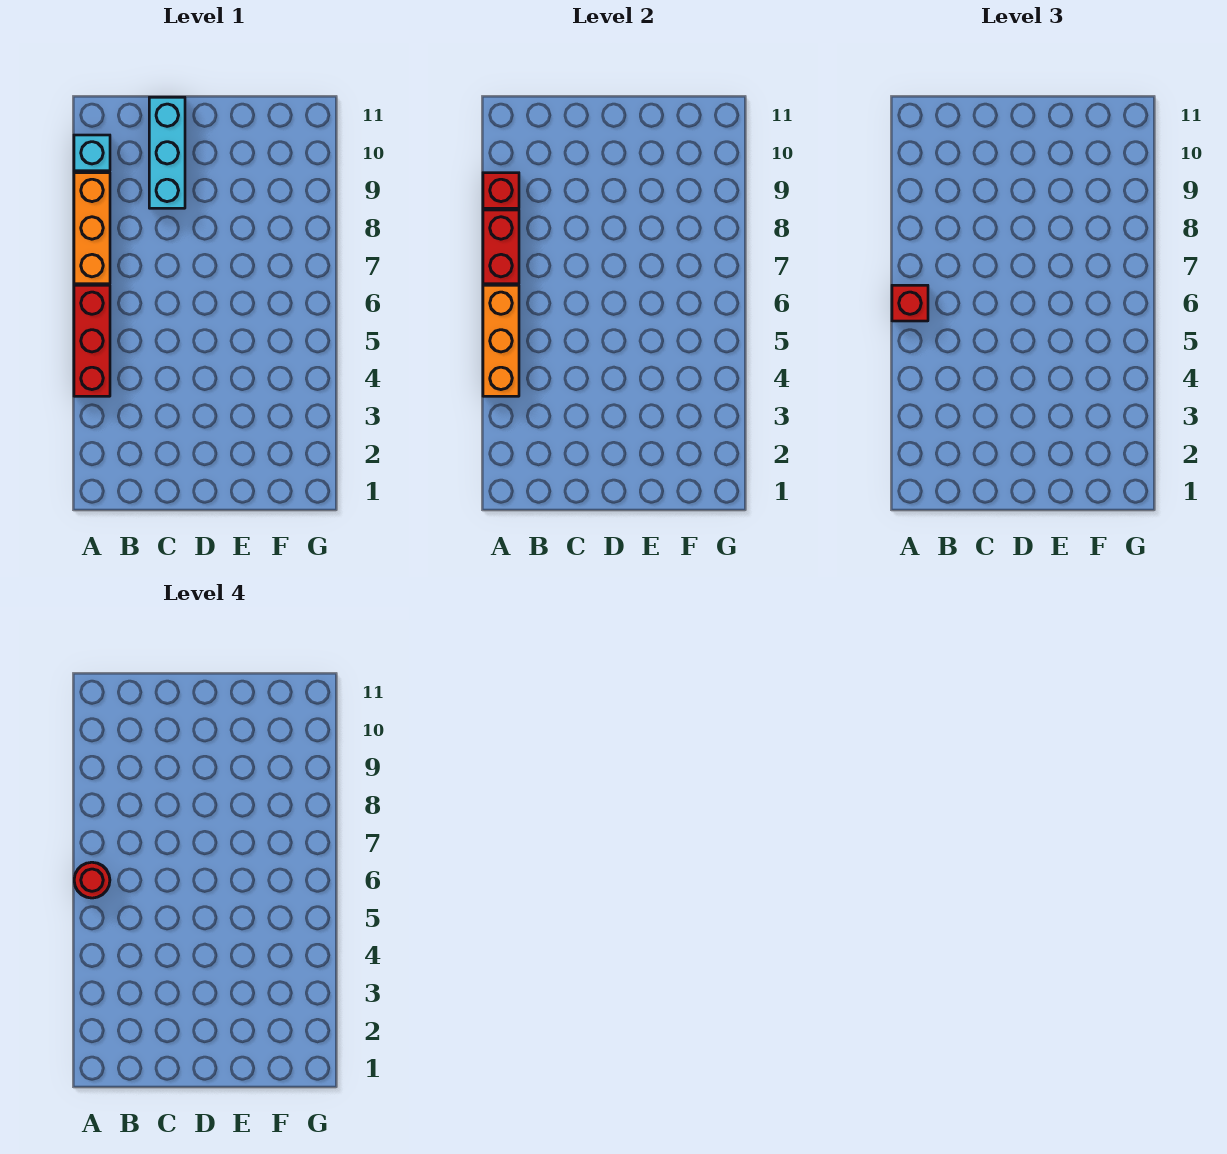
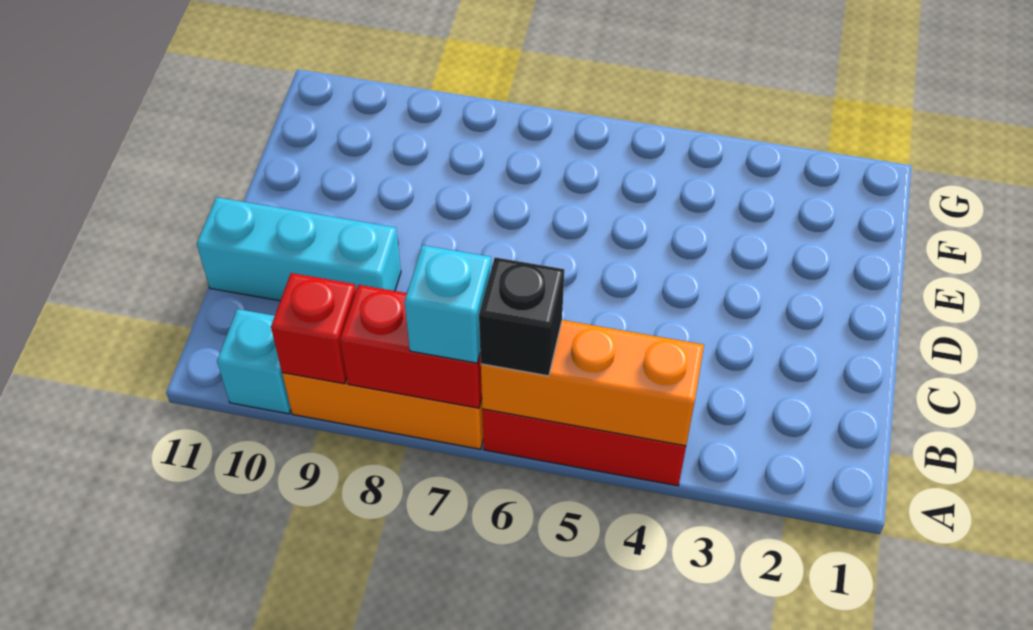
red 1x1 brick [892,285,928,321] -> black 1x1 brick [479,257,564,376]
red 1x1 round brick [74,862,110,898] -> none
none -> cyan 1x1 brick [405,245,491,363]

